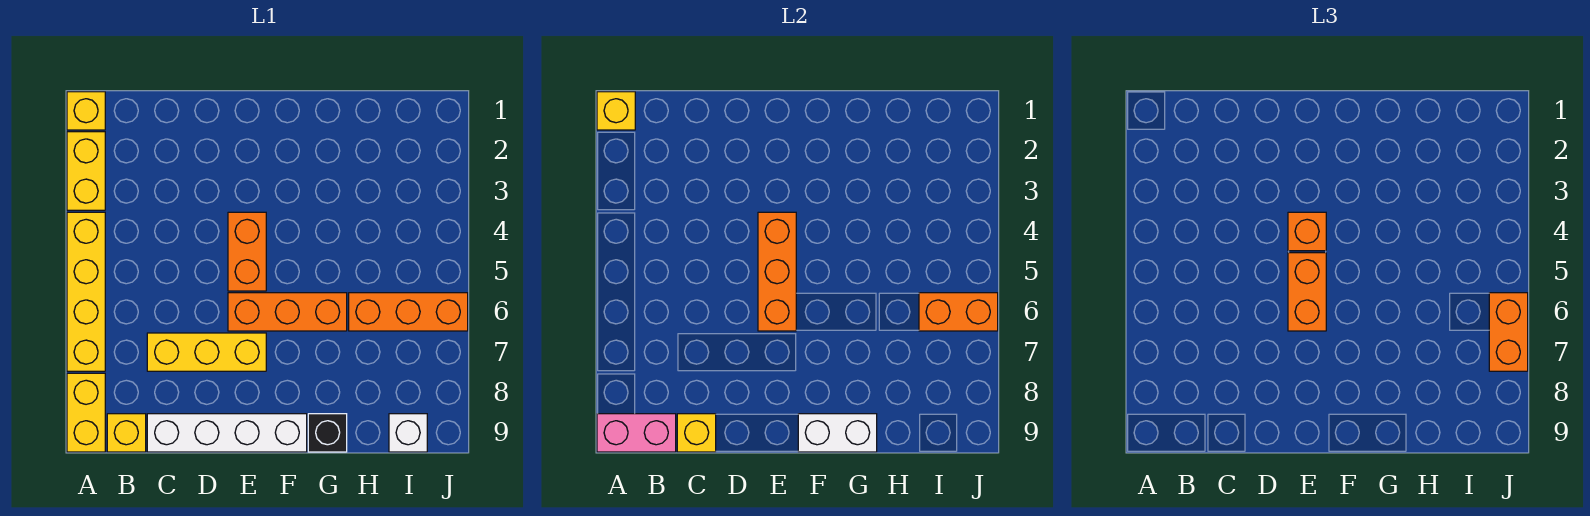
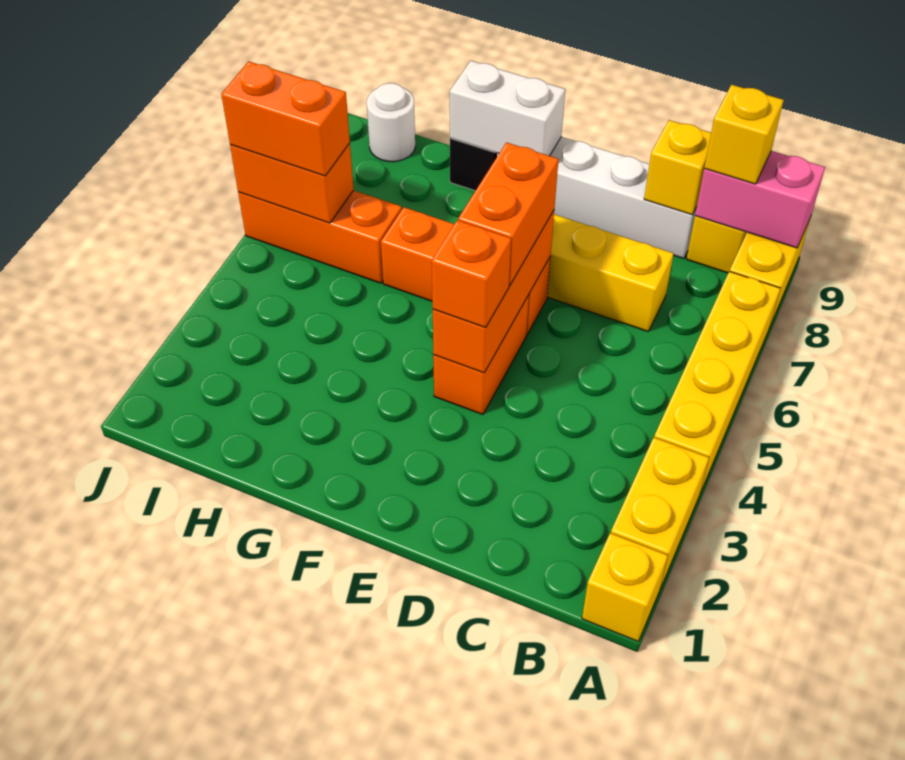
yellow 1x1 brick [597,92,635,130] -> yellow 1x1 brick moved to [704,85,784,184]
white 1x1 brick [389,414,427,452] -> white 1x1 round brick [367,83,415,162]
orange 1x2 brick [1489,293,1528,371] -> orange 1x2 brick turned to [221,61,350,176]

